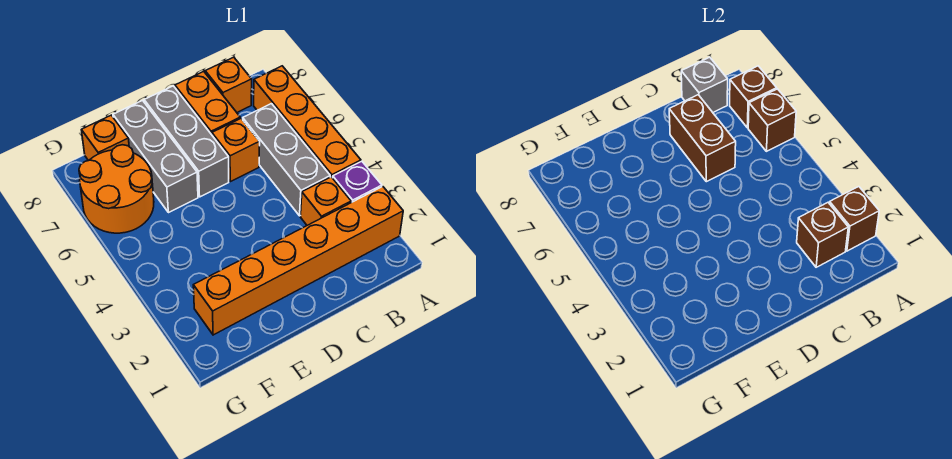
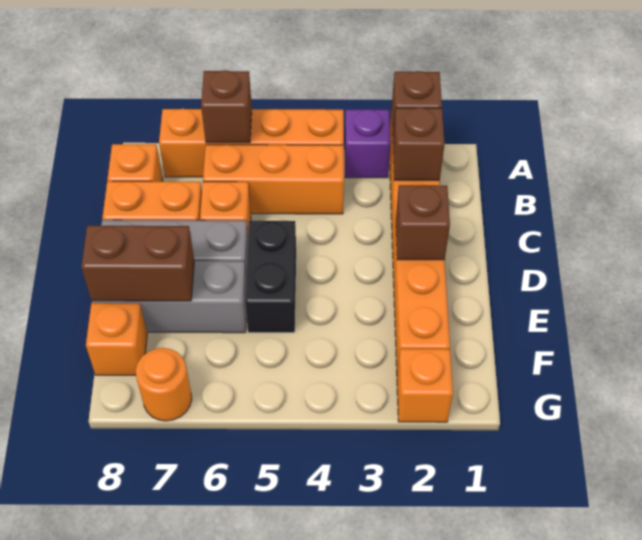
brown 1x1 brick [730,66,777,128] -> brown 1x1 brick moved to [396,185,450,260]
orange 1x1 brick [301,177,351,225] -> orange 1x1 brick moved to [397,349,453,422]
grey 1x3 brick [243,104,330,216] -> orange 1x3 brick [203,145,344,214]
grey 1x1 brick [681,57,728,112] -> none
brown 1x2 brick [669,95,736,182] -> brown 1x2 brick moved to [81,226,194,301]
none -> black 1x2 brick [245,221,296,333]
orange 2x2 round brick [79,145,154,233] -> orange 1x1 round brick [136,348,192,421]

